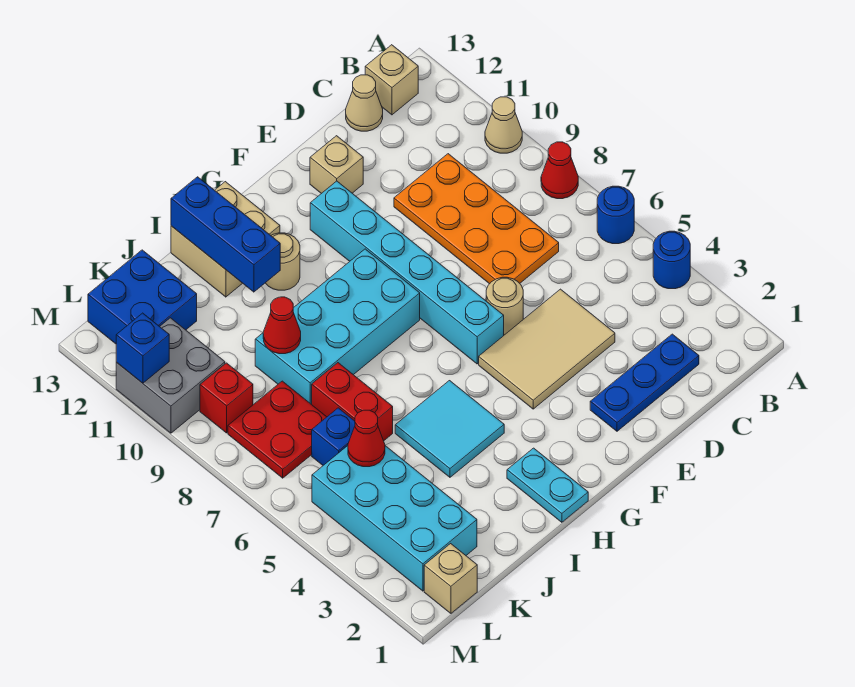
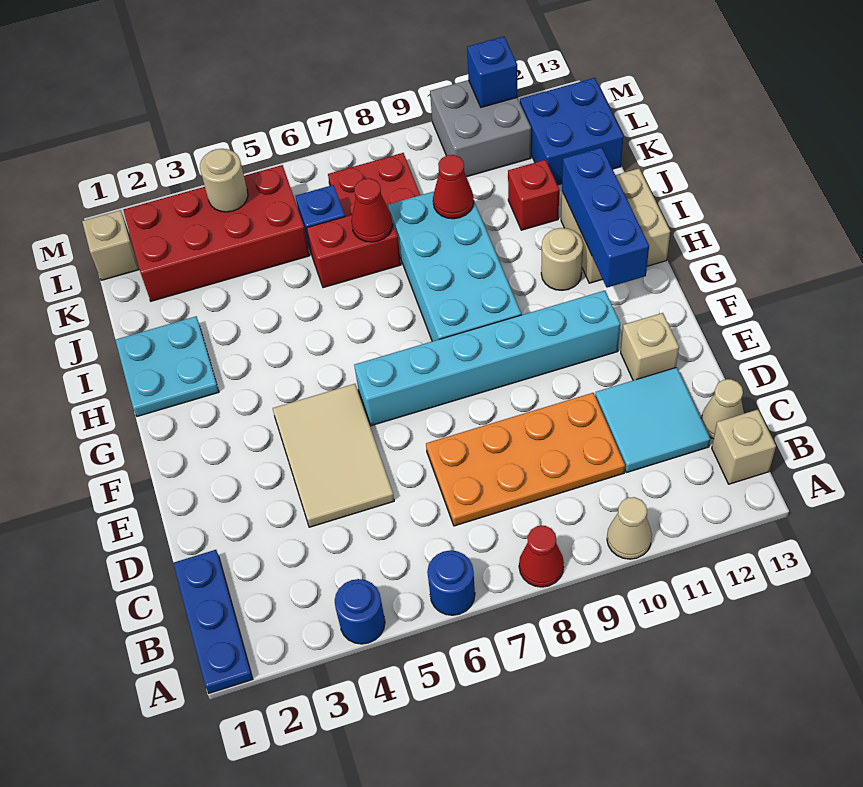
blue 1x3 plate [590,334,699,431] -> blue 1x3 plate moved to [173,550,253,693]
tan 1x1 round brick [486,277,523,335] -> tan 1x1 round brick moved to [200,149,248,212]
cyan 1x2 plate [507,448,588,522] -> cyan 2x2 plate [116,316,219,416]
cyan 2x2 tile [395,381,504,477] -> cyan 2x2 tile moved to [595,367,710,473]
blue 1x3 brick [171,177,280,292] -> blue 1x3 brick turned to [562,147,649,288]
cyan 2x4 brick [312,446,477,591] -> red 2x4 brick [123,165,310,301]
red 1x1 cone [348,410,385,467] -> red 1x1 cone moved to [351,178,393,242]
red 1x1 brick [200,363,253,433] -> red 1x1 brick moved to [508,160,559,230]

